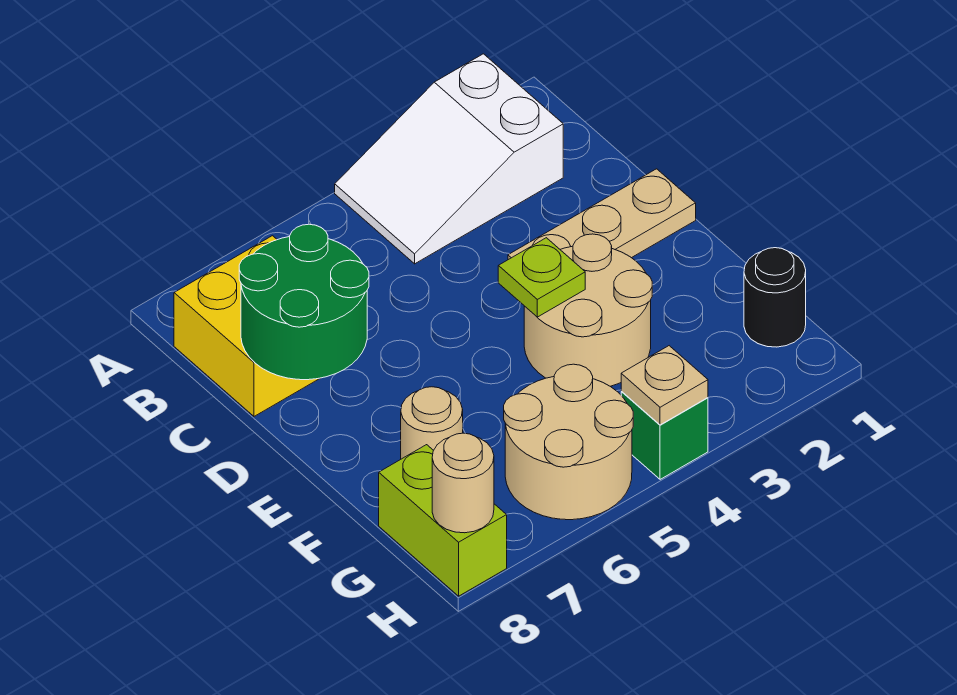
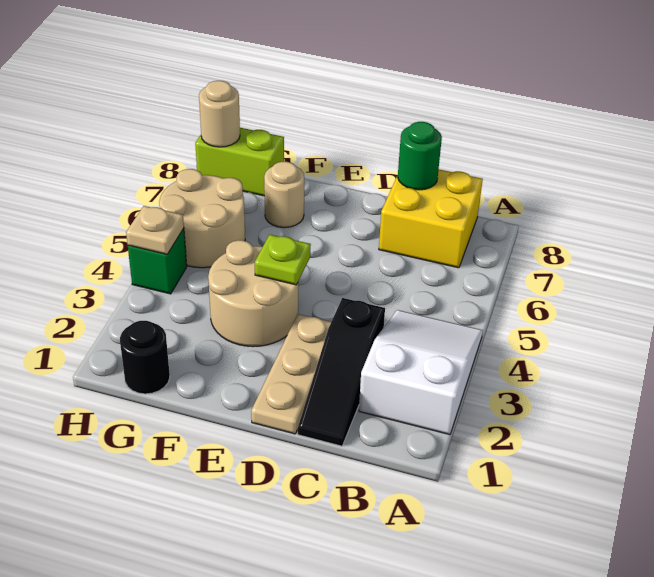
none -> black 1x3 slope [298,298,385,446]
green 2x2 round brick [239,224,369,380] -> green 1x1 round brick [398,122,442,190]

